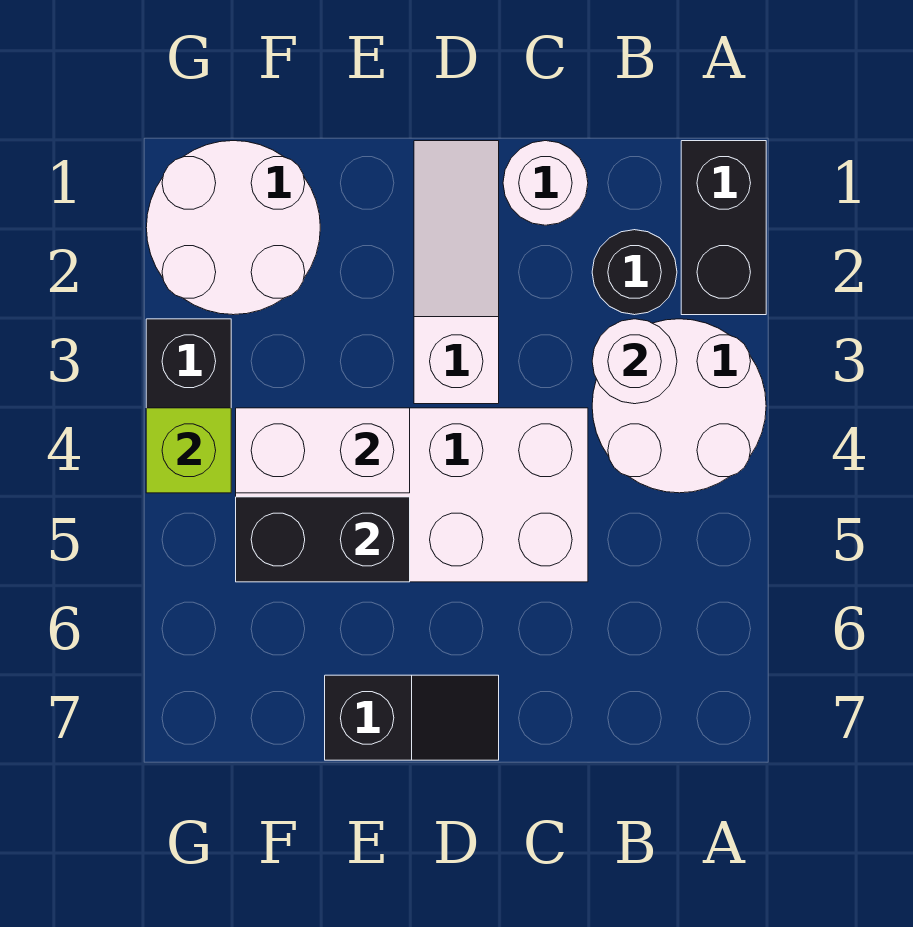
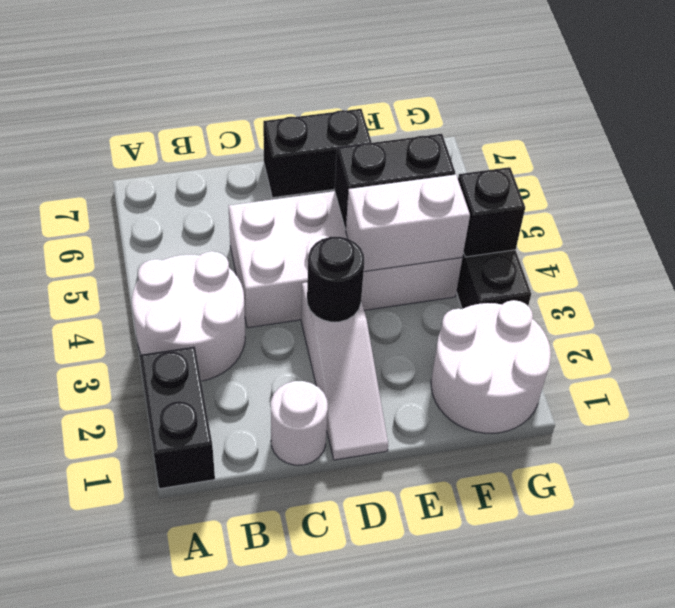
black 1x1 round brick [592,230,677,315] -> black 1x1 round brick moved to [307,237,364,322]
white 1x1 round brick [592,319,677,404] -> none
black 1x2 slope [325,675,499,760] -> black 1x2 brick [263,109,372,198]
lime 1x1 brick [146,408,231,493] -> black 1x1 brick [458,167,525,257]

